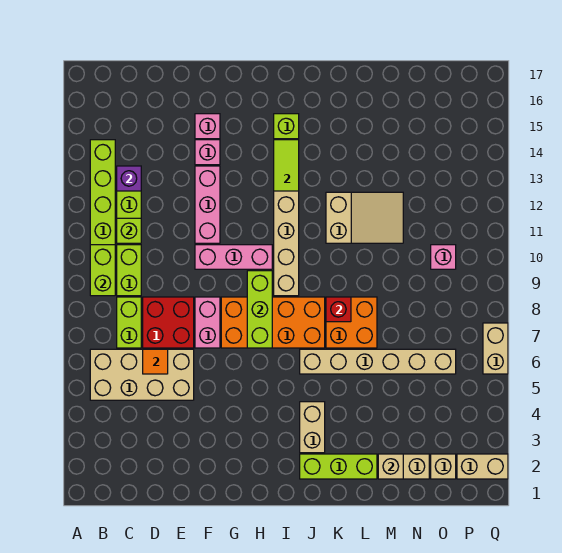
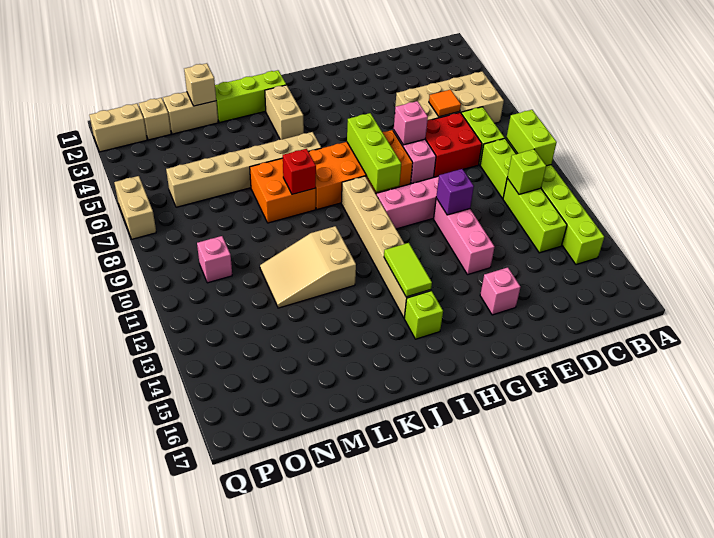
purple 1x1 brick [117,166,141,191] -> purple 1x1 brick moved to [436,169,474,215]
pink 1x1 brick [195,140,220,165] -> pink 1x1 brick moved to [394,101,428,145]

